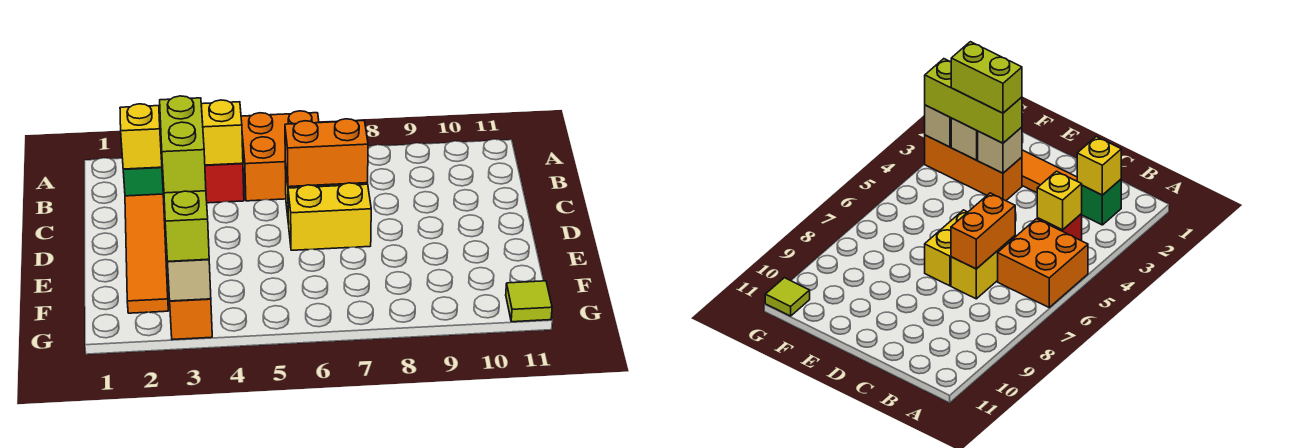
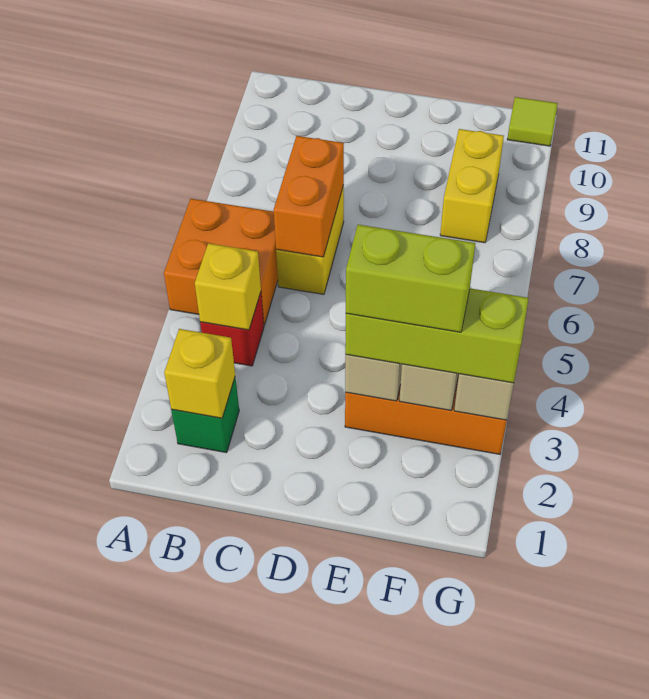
orange 1x4 tile [125,194,168,313] -> none
yellow 1x2 brick [288,183,371,250] -> yellow 1x2 brick moved to [440,129,504,243]

